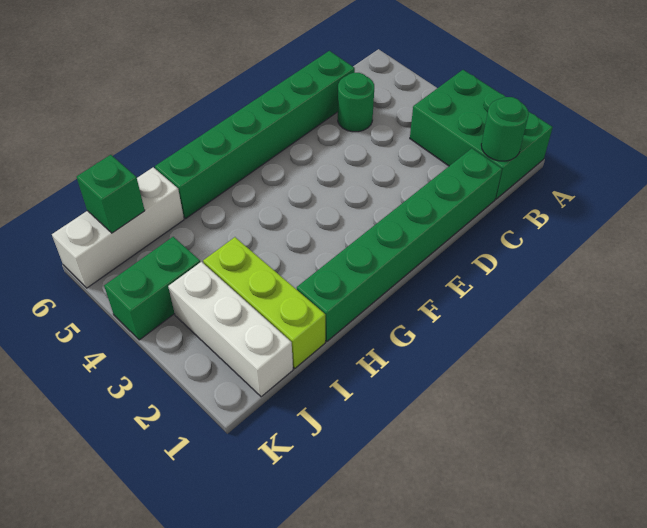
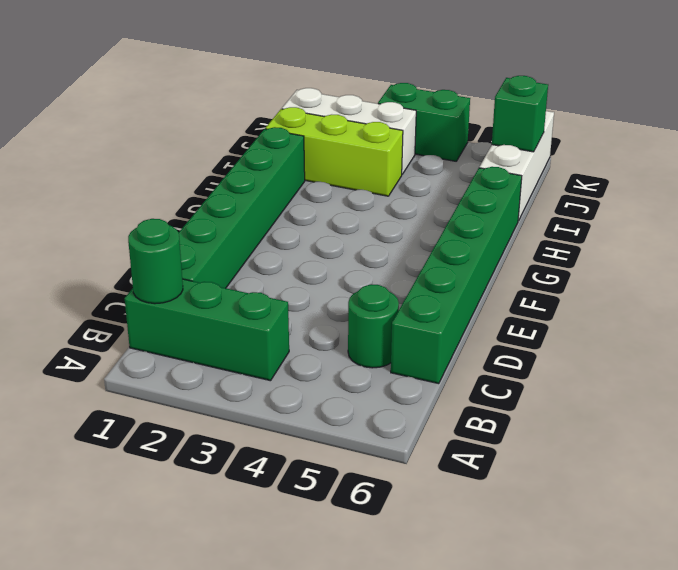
green 2x3 brick [410,70,553,199] -> green 1x3 brick [125,279,289,381]
green 1x2 brick [104,237,200,340] -> green 1x2 brick turned to [378,83,470,161]

